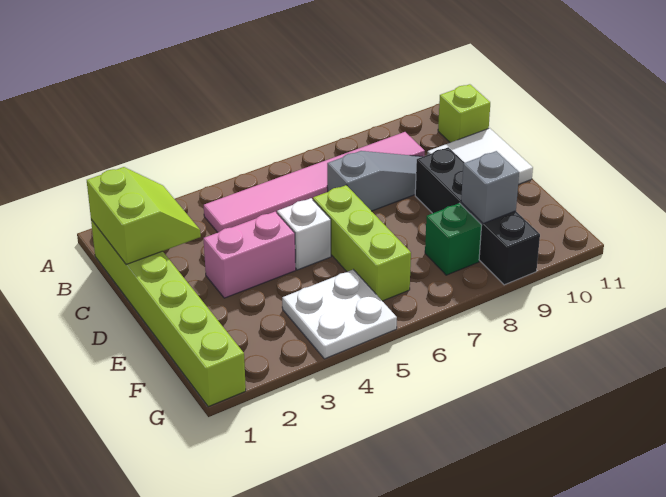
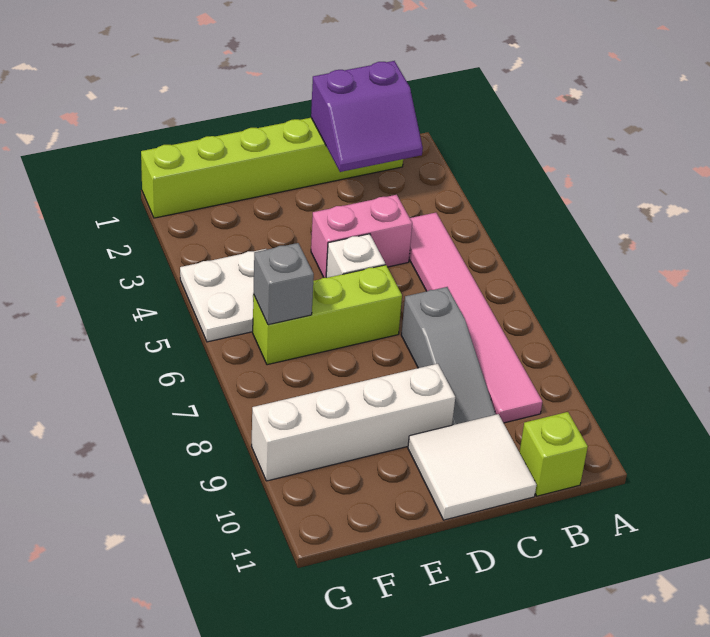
lime 2x2 slope [87,167,201,265] -> purple 2x2 slope [311,61,423,172]
pink 1x2 brick [203,212,296,298] -> pink 1x2 brick turned to [311,195,412,278]
black 1x4 brick [415,147,540,285] -> white 1x4 brick [251,364,455,481]
green 1x1 brick [425,203,482,275] -> none
grey 1x1 brick [461,151,519,223] -> grey 1x1 brick moved to [253,243,314,325]

